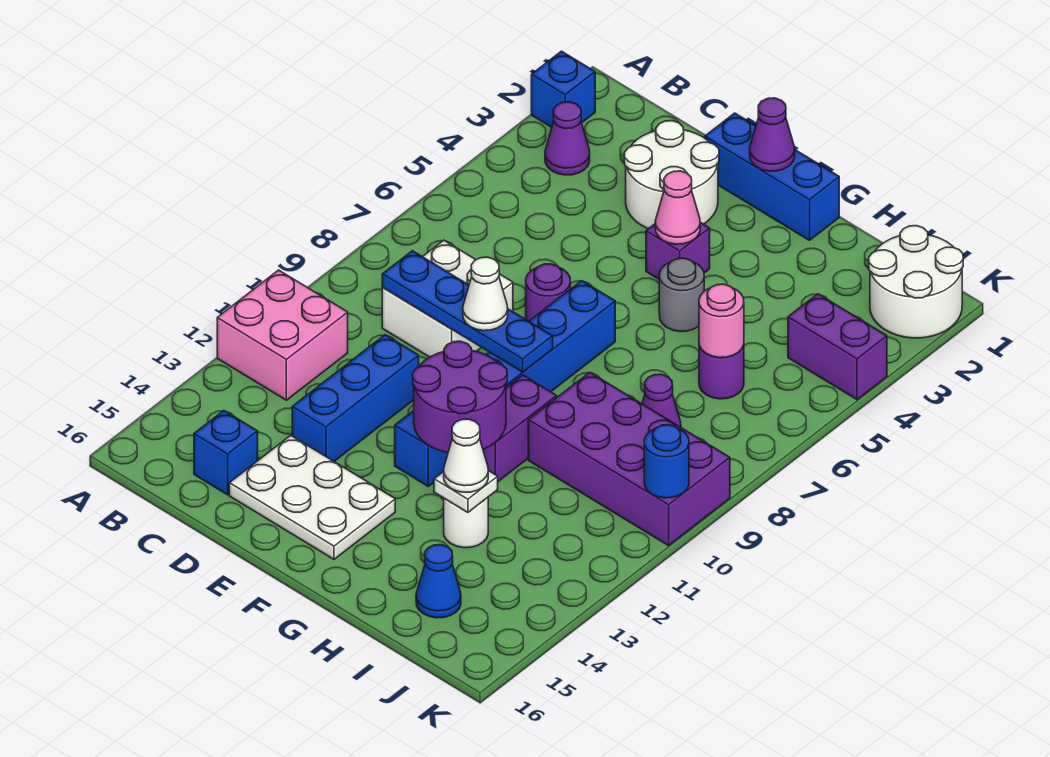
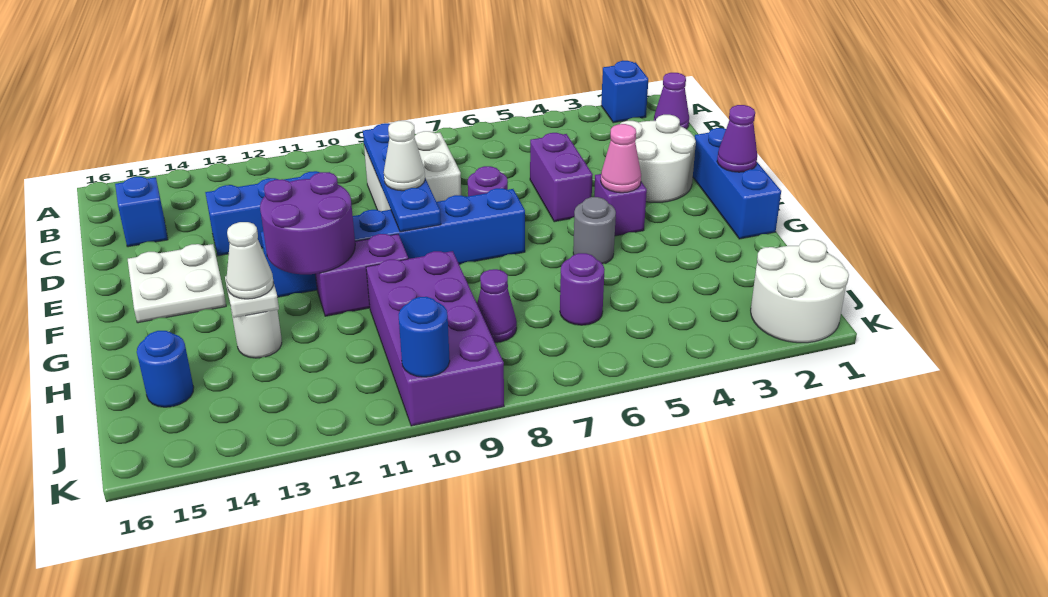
pink 2x2 brick [217,270,348,400] -> none
purple 1x1 cone [545,102,590,175] -> purple 1x1 cone moved to [654,73,689,129]
white 2x3 plate [229,435,395,559] -> white 2x2 plate [128,244,226,323]
pink 1x1 round brick [699,284,744,358] -> none
blue 1x1 cone [416,545,461,618] -> blue 1x1 round brick [137,331,194,407]
purple 1x2 brick [788,294,887,400] -> purple 1x2 brick moved to [530,133,593,222]

